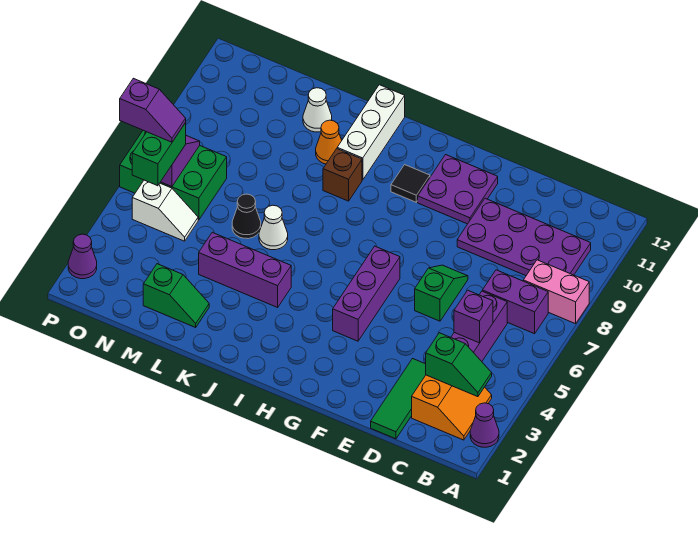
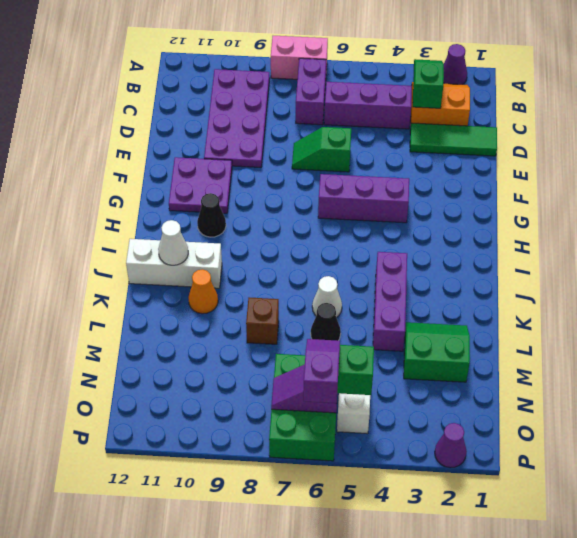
pink 1x2 brick [523,260,589,324] -> pink 1x2 brick turned to [271,36,328,79]
purple 1x1 brick [454,290,493,343] -> none
black 1x1 tile [391,165,430,202] -> black 1x1 cone [197,193,226,237]
brown 1x1 brick [323,149,362,201] -> brown 1x1 brick moved to [246,297,279,344]
green 1x2 slope [143,264,209,327] -> green 2x2 slope [404,322,470,382]
white 1x1 cone [303,88,332,132] -> white 1x1 cone moved to [158,220,188,265]

